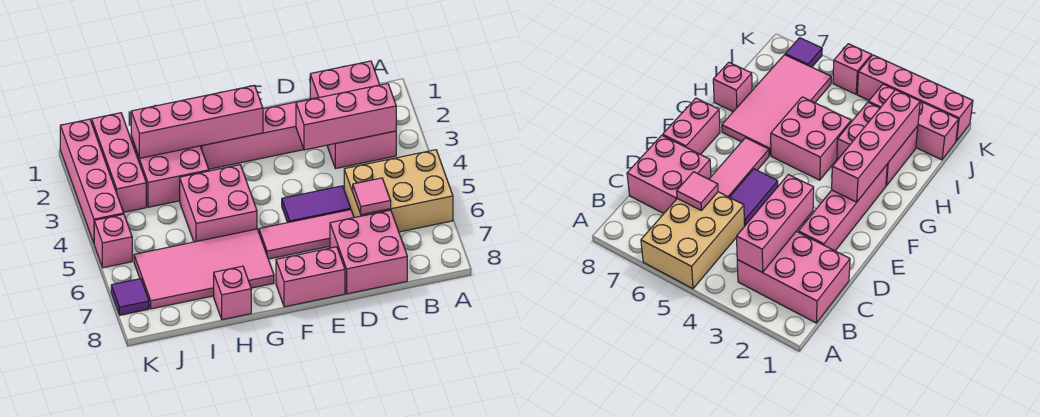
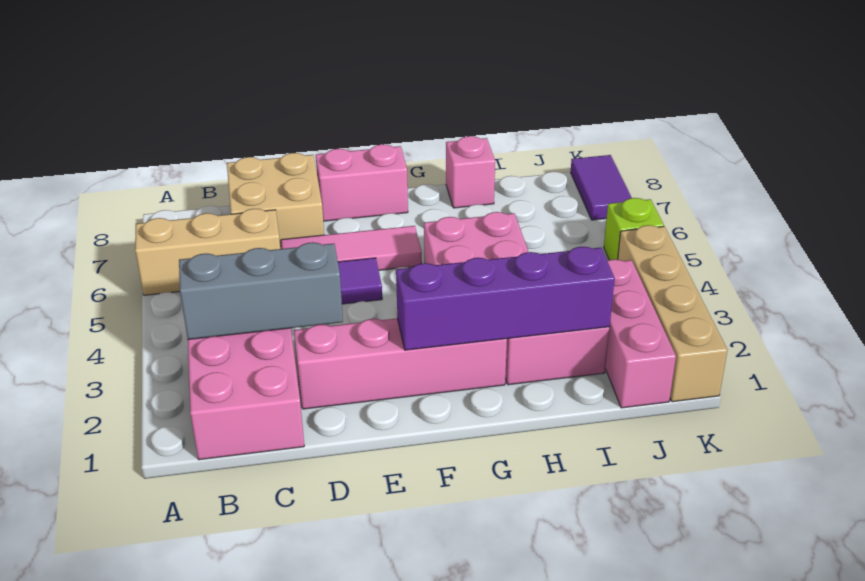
tan 2x3 brick [344,150,453,232] -> tan 1x3 brick [135,209,280,295]
pink 1x3 brick [296,83,396,150] -> grey 1x3 brick [179,242,343,339]
pink 1x1 tile [353,178,391,215] -> none
pink 2x2 brick [330,210,407,294] -> tan 2x2 brick [227,153,324,249]
pink 1x4 brick [131,86,263,158] -> purple 1x4 brick [396,247,615,350]
pink 2x4 tile [134,229,274,309] -> none
pink 1x4 brick [60,119,124,243] -> tan 1x4 brick [618,225,728,402]
pink 1x1 brick [94,214,132,268] -> lime 1x1 brick [604,198,664,260]
purple 1x1 tile [111,279,149,315] -> purple 1x2 tile [571,155,632,220]

